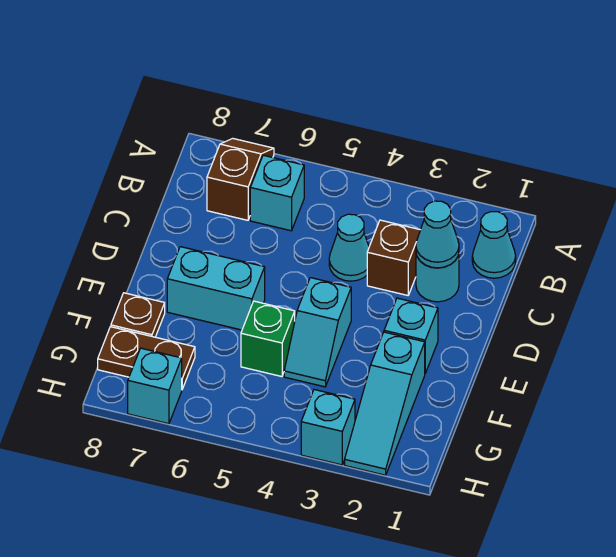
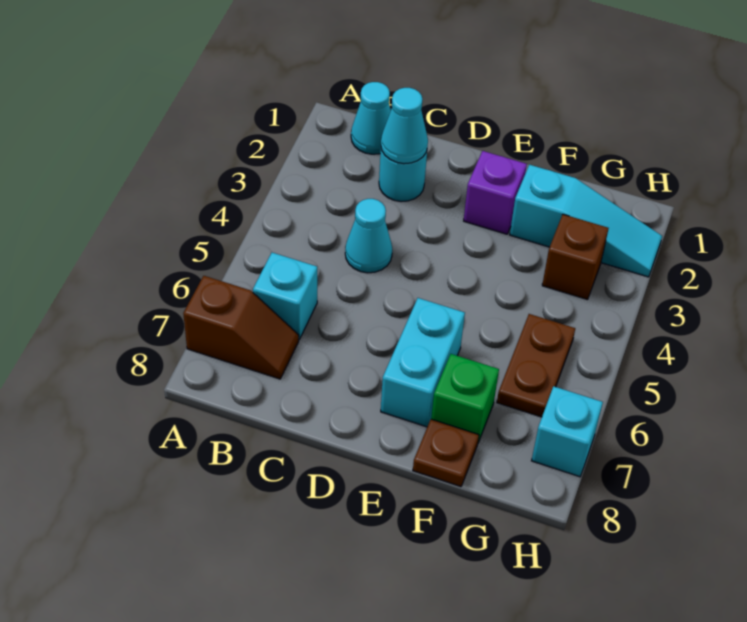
brown 1x2 slope [207,139,274,220] -> brown 1x2 slope turned to [183,276,299,379]
brown 1x1 brick [367,220,420,295] -> brown 1x1 brick moved to [542,214,609,300]
cyan 1x1 brick [384,298,438,373] -> purple 1x1 brick [464,151,527,234]
cyan 1x2 slope [284,278,351,387] -> none
green 1x1 brick [241,301,295,377] -> green 1x1 brick moved to [431,354,499,442]
brown 1x2 plate [98,327,195,389] -> brown 1x2 plate moved to [497,314,575,417]
cyan 1x1 brick [301,390,355,465] -> none

